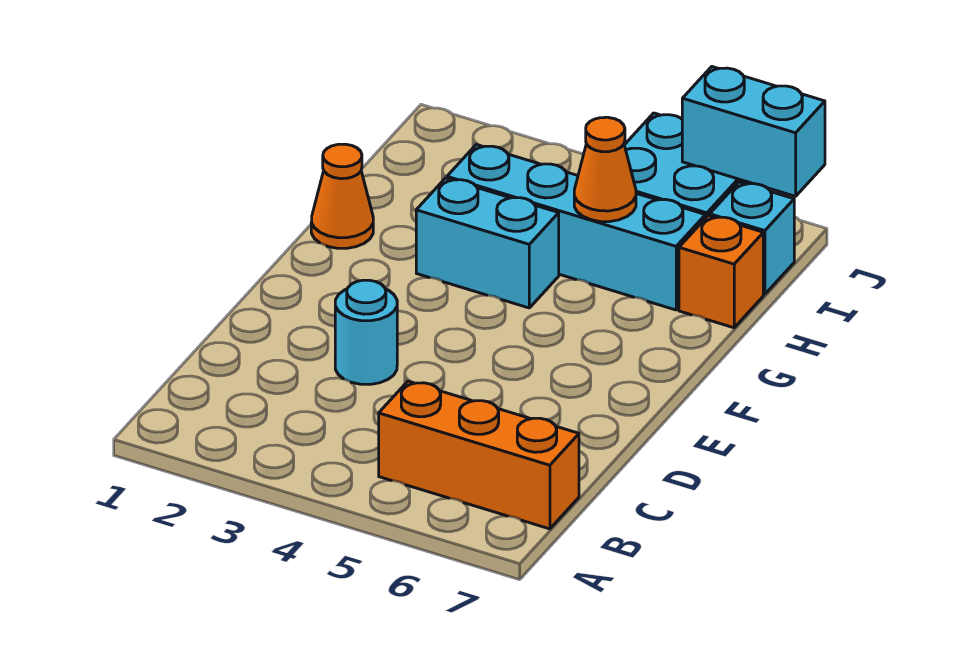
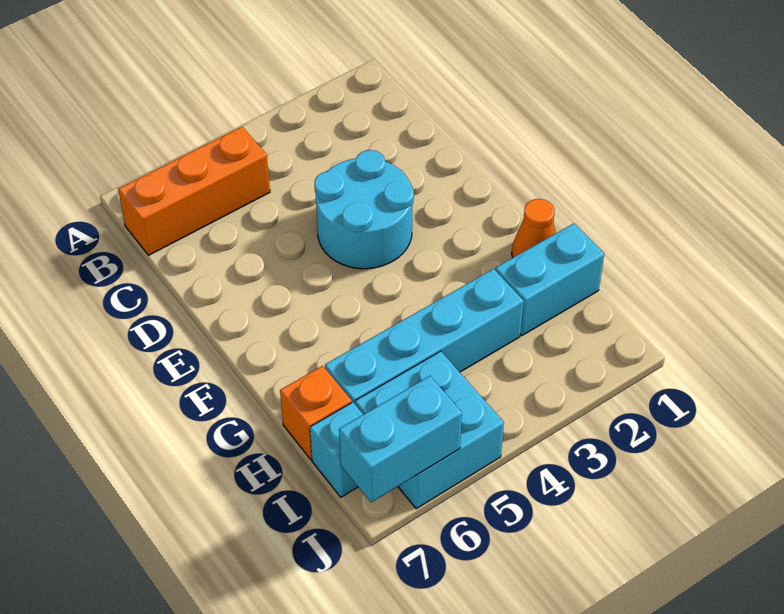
cyan 1x1 round brick [335,280,397,384] -> cyan 2x2 round brick [314,150,414,269]
cyan 1x2 brick [416,178,559,308] -> cyan 1x2 brick moved to [495,223,604,336]
orange 1x1 cone [574,117,636,222] -> none

